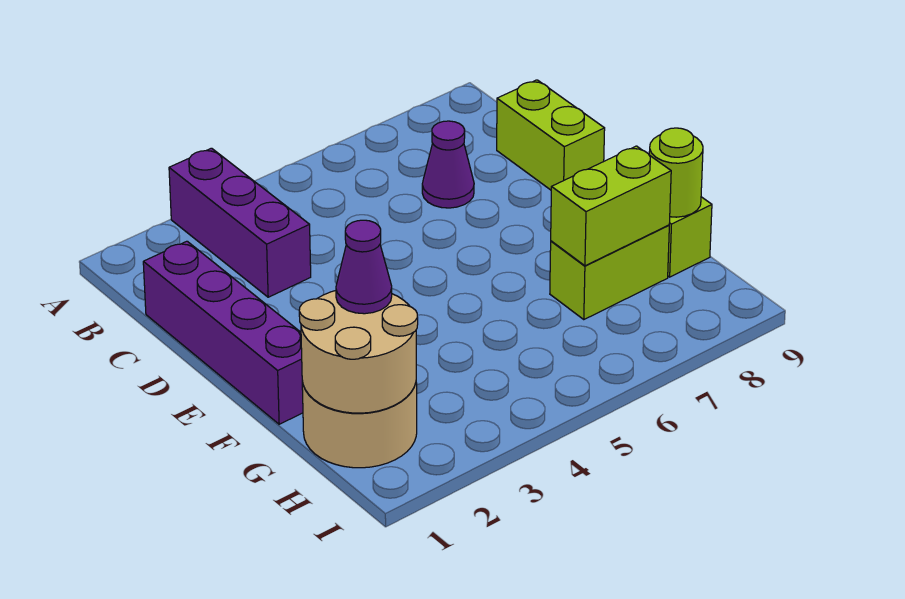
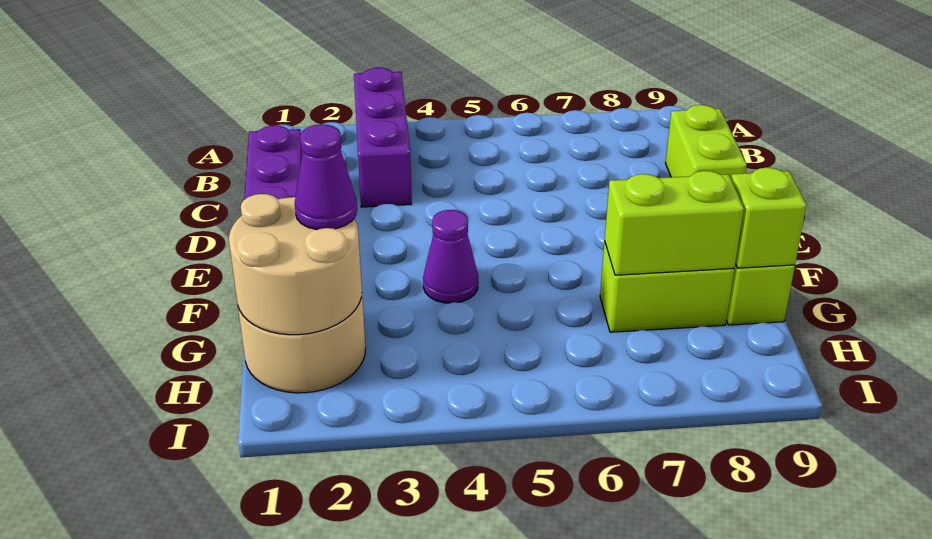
purple 1x1 cone [422,121,474,208] -> purple 1x1 cone moved to [423,210,478,303]
lime 1x1 round brick [649,128,703,217] -> lime 1x1 brick [731,168,807,268]

